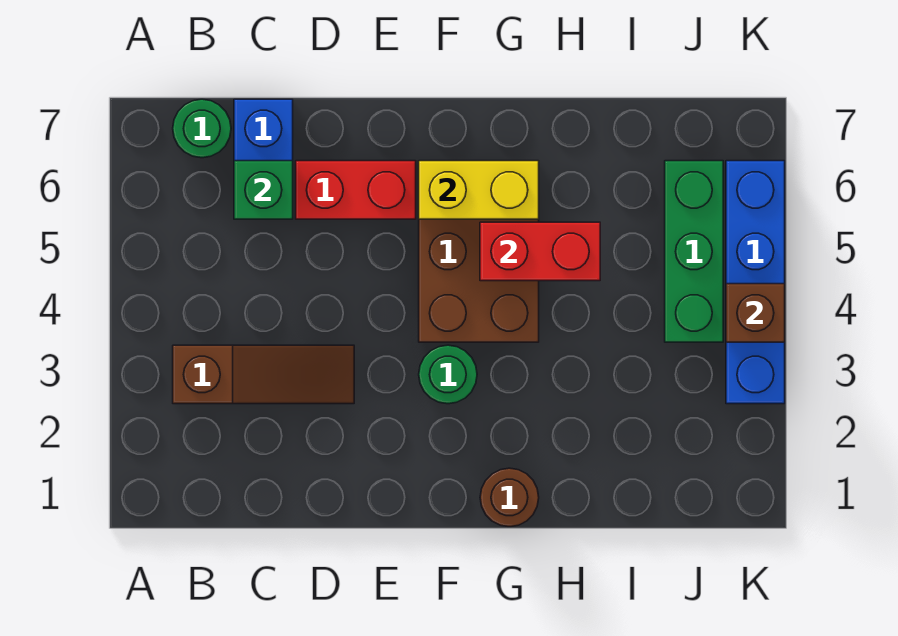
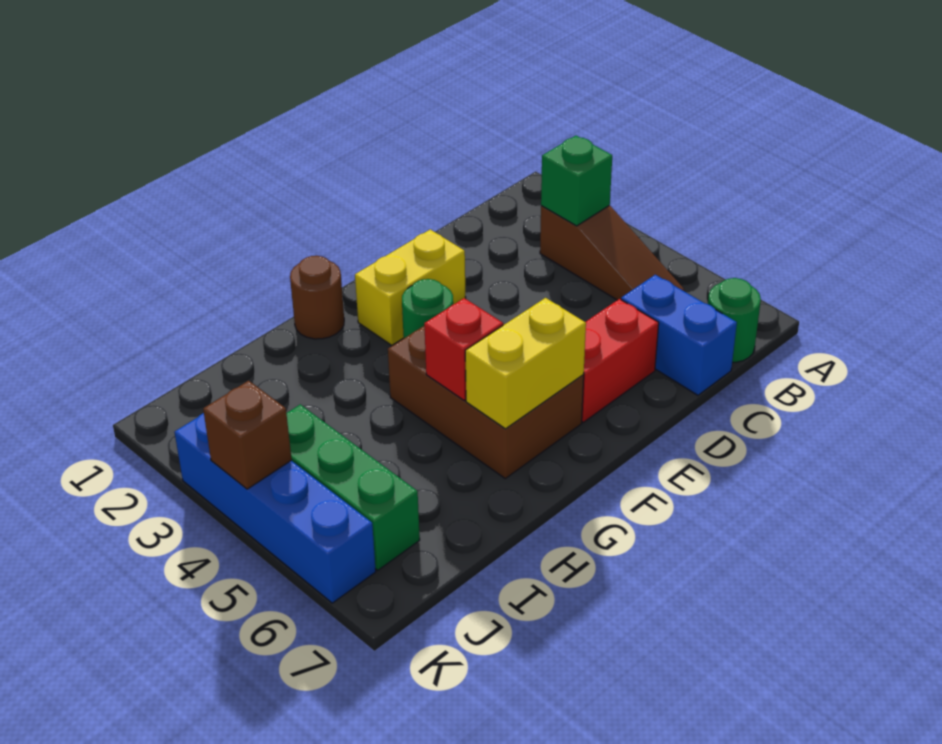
brown 1x3 slope [173,345,354,404] -> brown 1x3 slope turned to [540,206,684,300]
green 1x1 brick [234,161,293,219] -> green 1x1 brick moved to [541,136,612,226]
none -> yellow 1x2 brick [355,229,466,345]
red 1x2 brick [480,222,600,281] -> red 1x1 brick [424,298,503,400]

